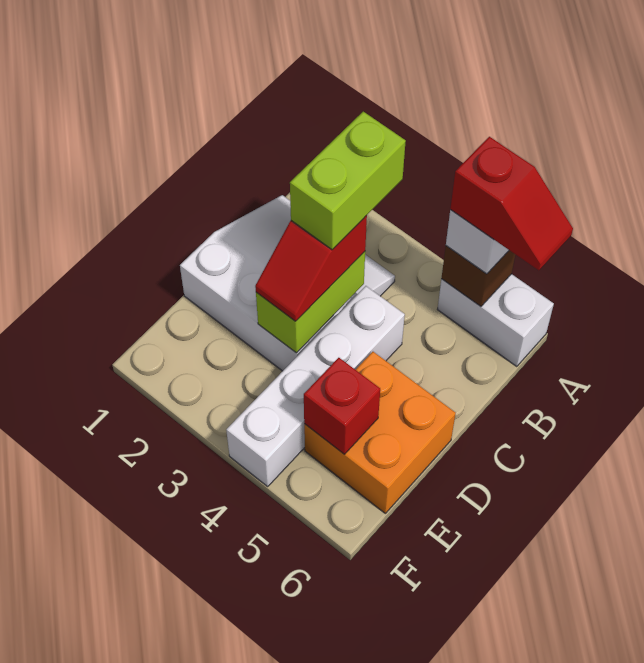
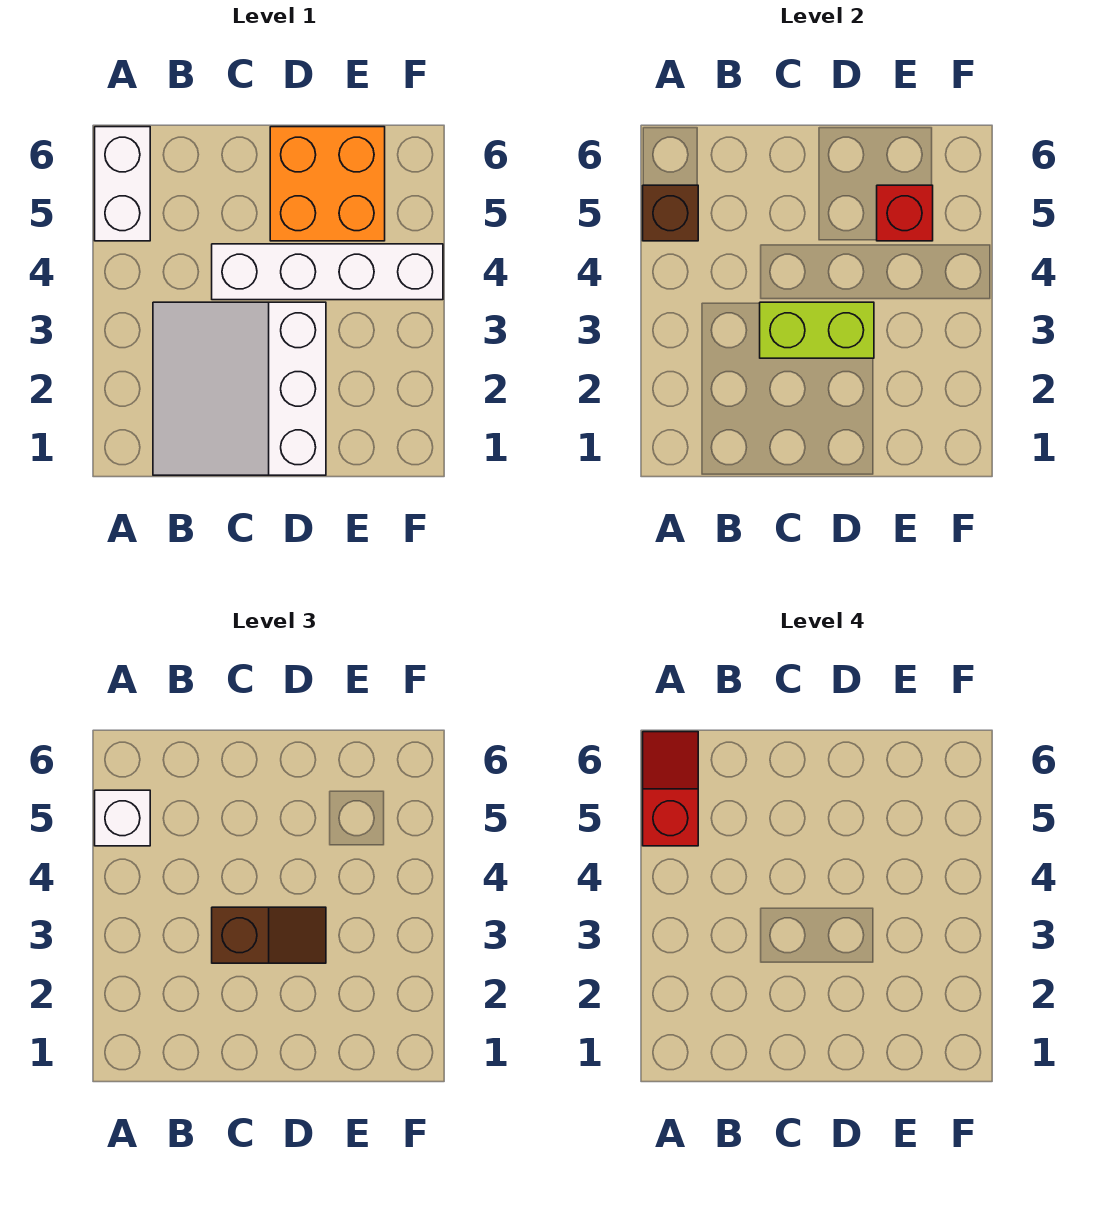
lime 1x2 brick [290,112,406,250] -> none
red 1x2 slope [255,215,367,321] -> brown 1x2 slope [212,907,326,963]

